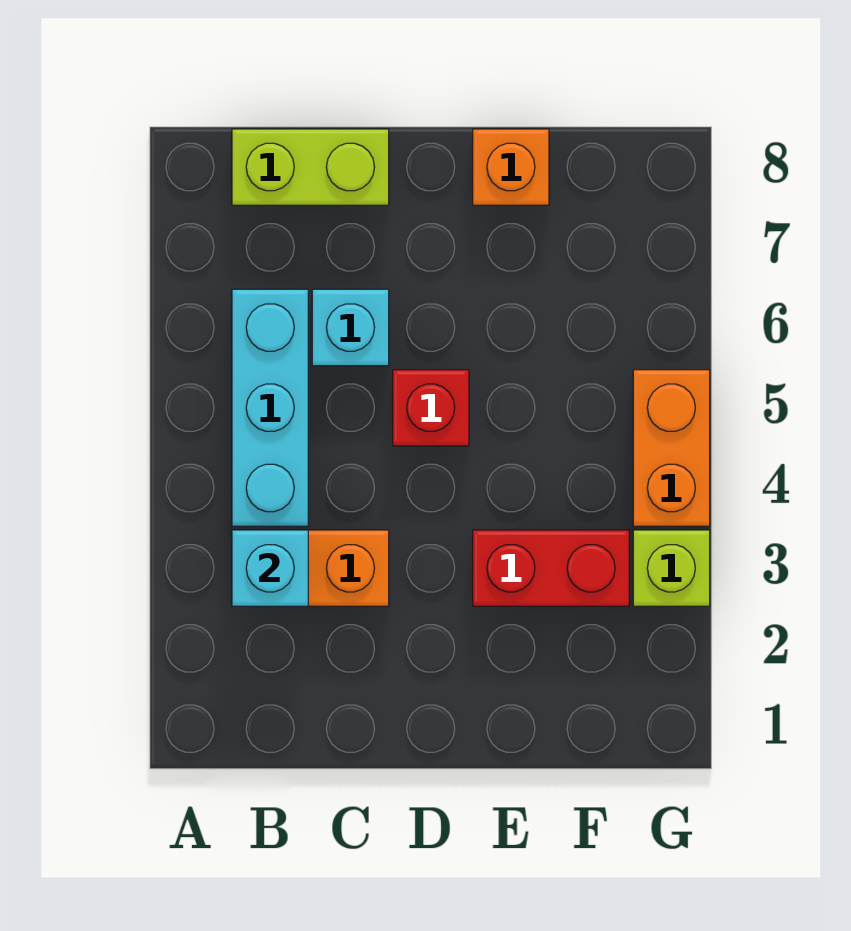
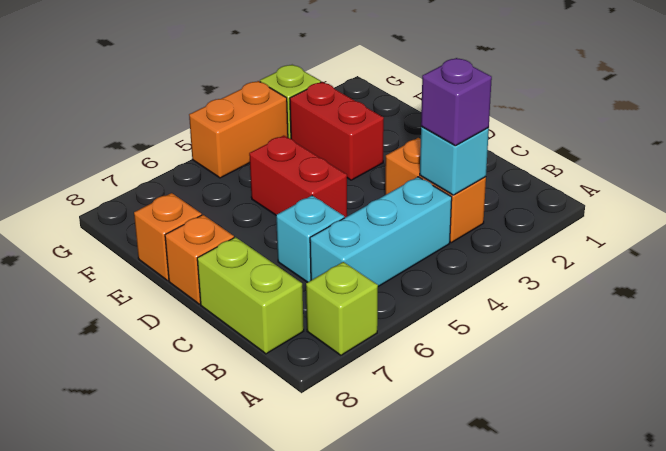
none -> lime 1x1 brick [306,262,378,355]
none -> purple 1x1 brick [421,58,492,146]
red 1x1 brick [393,370,469,446] -> red 1x2 brick [249,136,347,218]
none -> orange 1x1 brick [165,215,234,304]

